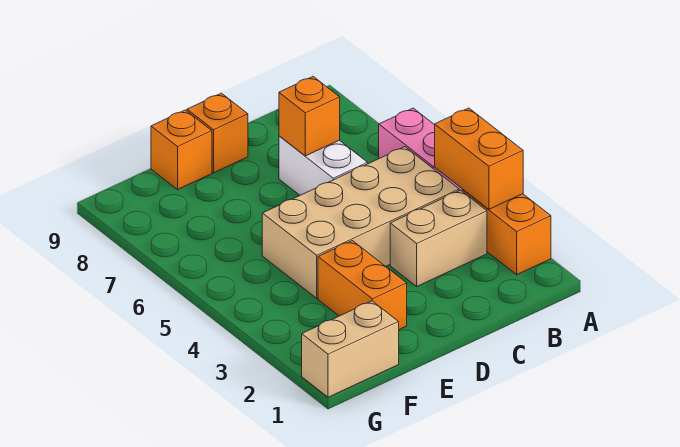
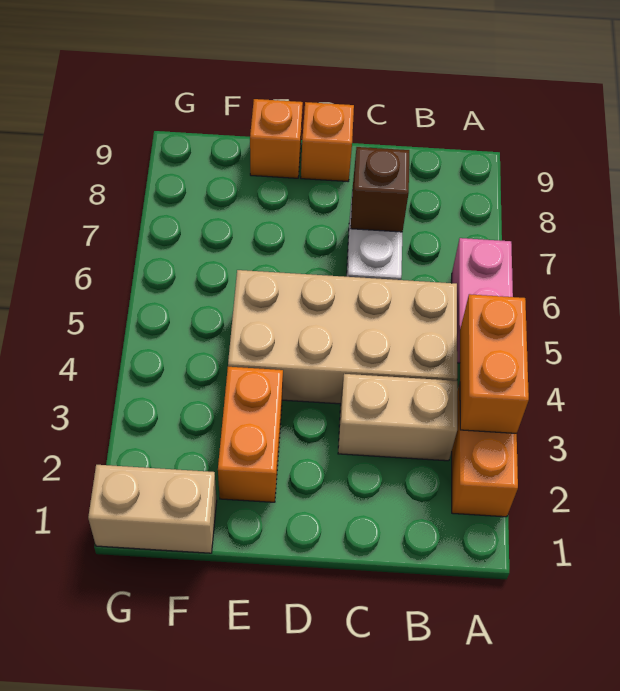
orange 1x1 brick [279,77,340,156] -> brown 1x1 brick [351,147,409,232]

